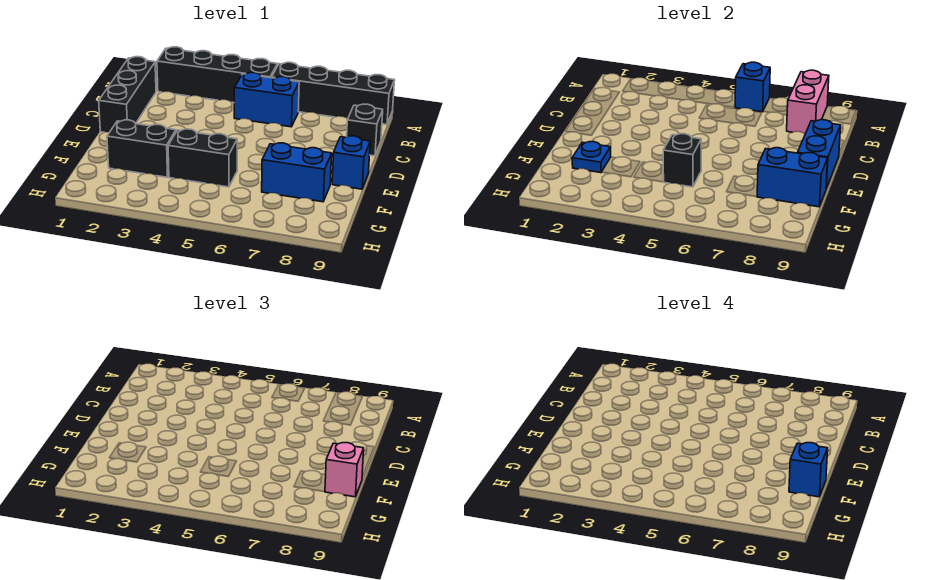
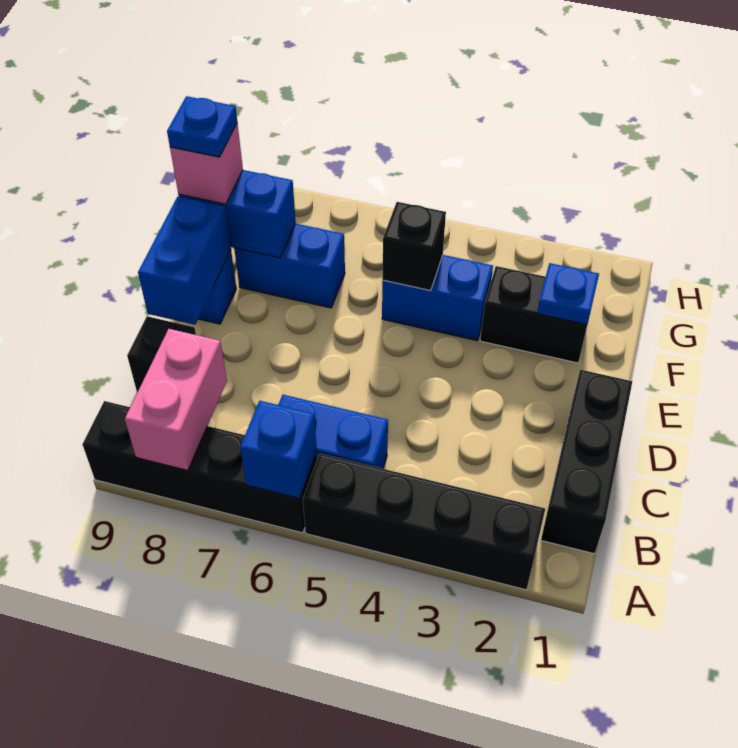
black 1x2 brick [168,129,237,187] -> blue 1x2 brick [382,255,493,340]
blue 1x1 brick [789,443,828,497] -> blue 1x1 plate [167,96,237,157]

